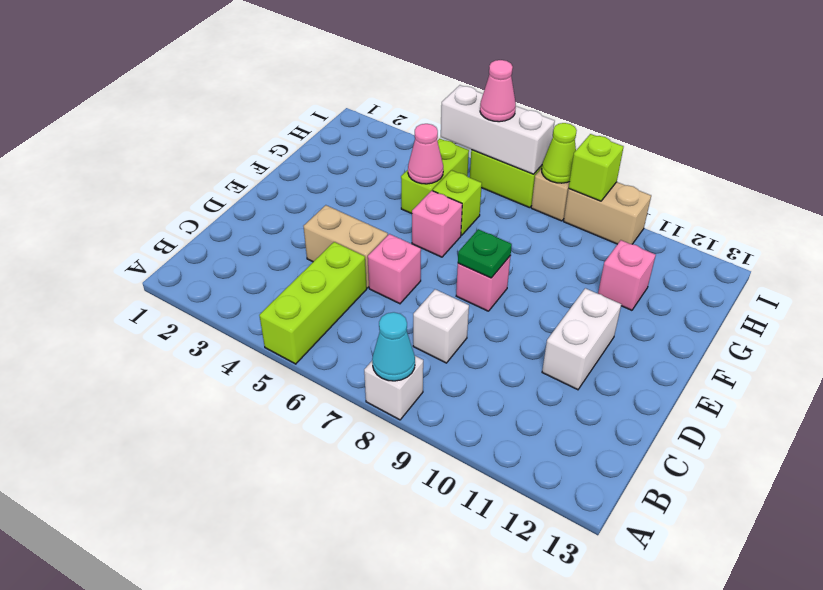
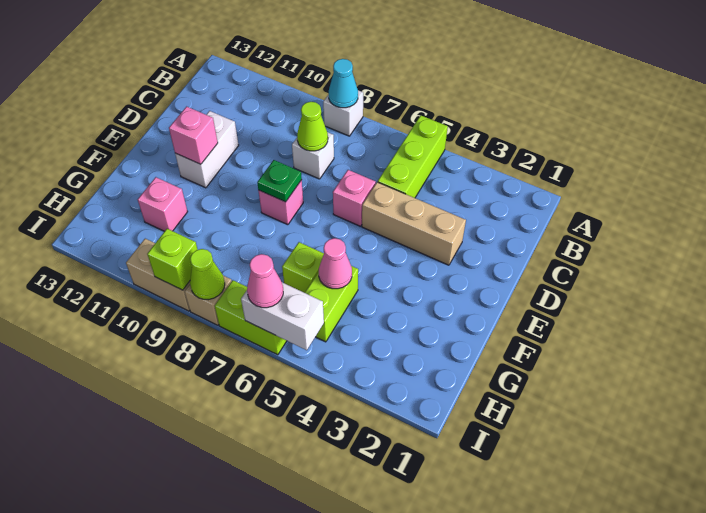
none -> lime 1x1 cone [297,102,328,151]
tan 1x2 brick [304,205,388,288] -> tan 1x3 brick [362,182,466,265]
pink 1x1 brick [412,191,462,257] -> pink 1x1 brick moved to [169,107,218,164]
white 1x3 brick [441,85,555,174] -> white 1x2 brick [241,283,324,350]

